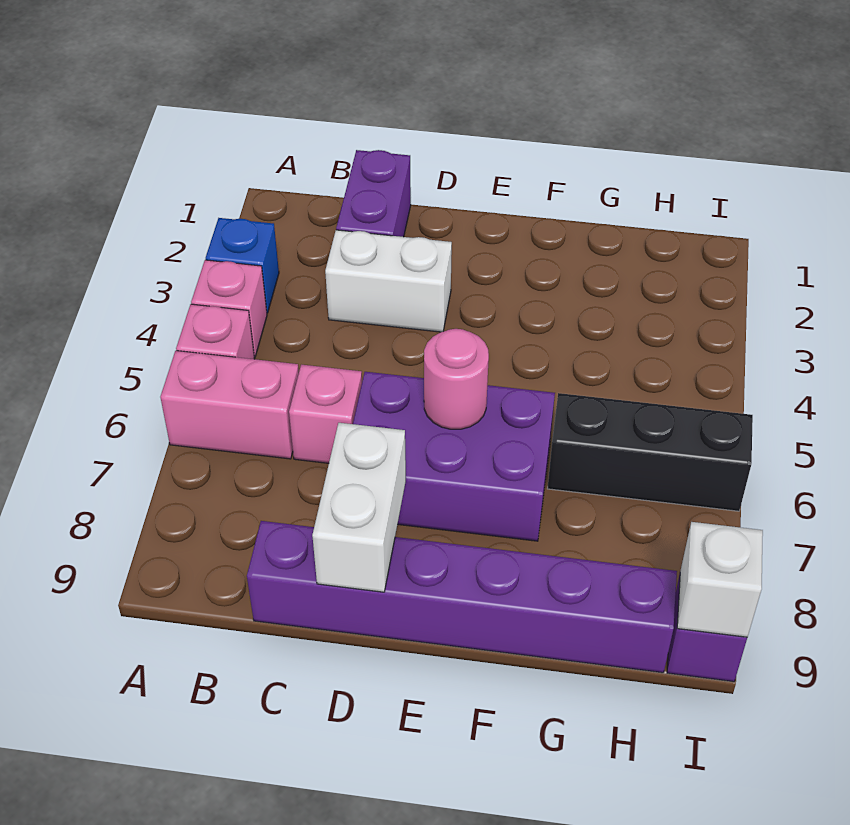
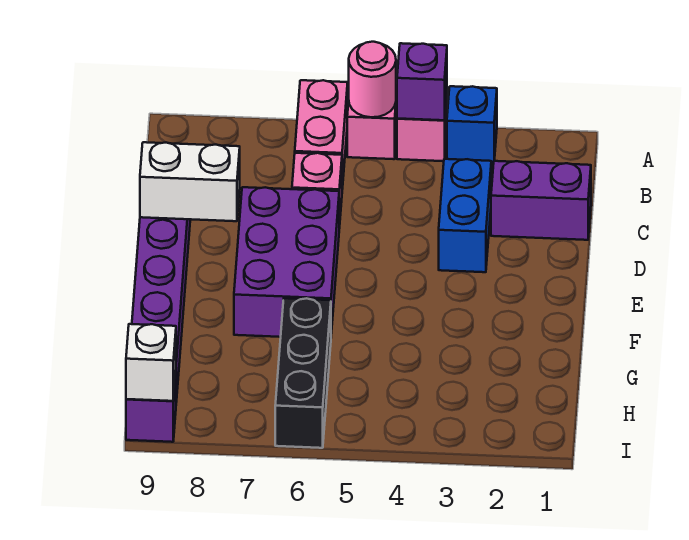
none -> purple 1x1 brick [397,43,447,120]
white 1x2 brick [325,230,452,332] -> blue 1x2 brick [439,159,491,272]
pink 1x1 round brick [424,329,489,429] -> pink 1x1 round brick moved to [349,42,396,117]

